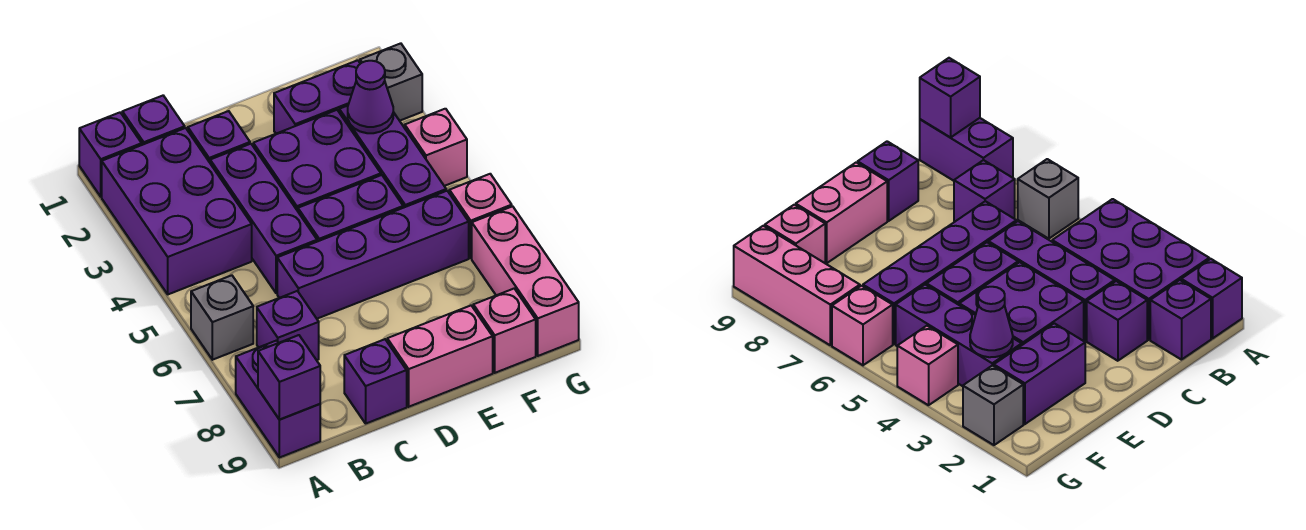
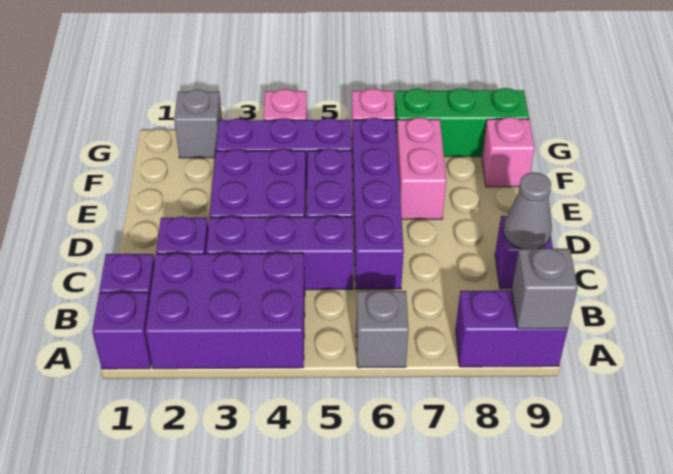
purple 1x1 brick [258,335,320,420] -> grey 1x1 brick [512,248,578,329]
purple 1x1 brick [257,291,319,360] -> none
none -> grey 1x1 cone [503,172,552,249]
pink 1x2 brick [387,306,493,407] -> pink 1x2 brick moved to [397,118,446,219]
purple 1x2 brick [274,60,360,134] -> none
purple 1x1 cone [348,61,393,133] -> none
pink 1x3 brick [472,206,579,356] -> green 1x3 brick [395,88,529,157]

